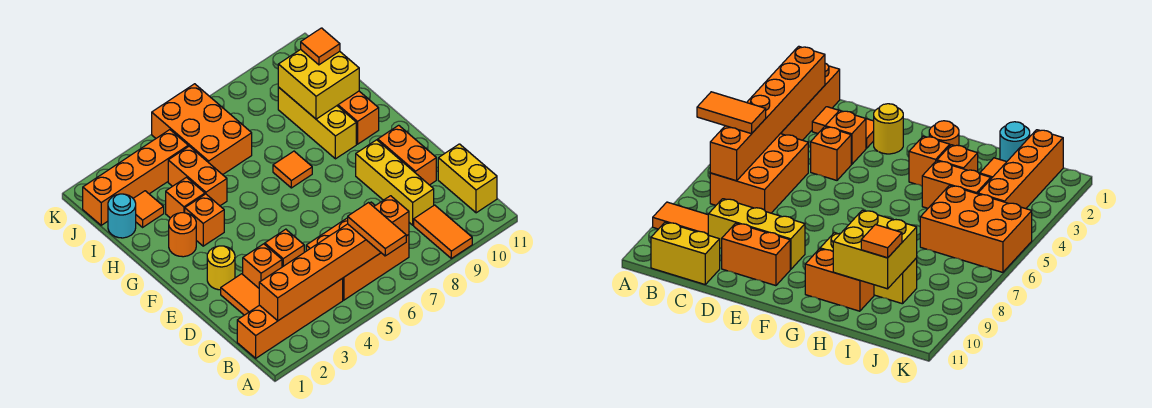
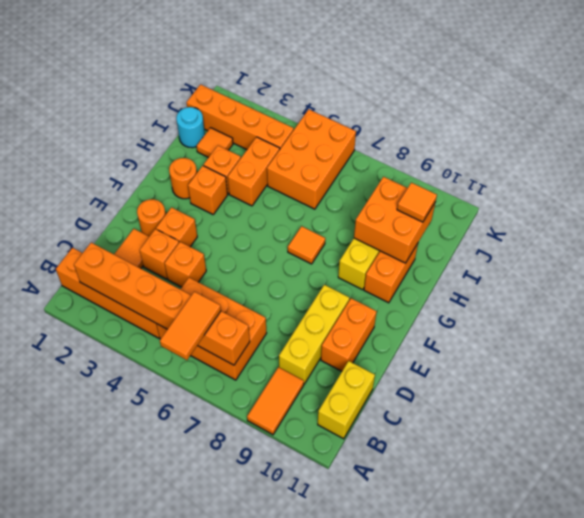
yellow 1x1 round brick [207,246,235,290] -> orange 1x1 round brick [137,199,166,236]
none -> orange 1x1 brick [156,207,197,247]
yellow 2x2 brick [278,49,359,119] -> orange 2x2 brick [354,177,435,263]

